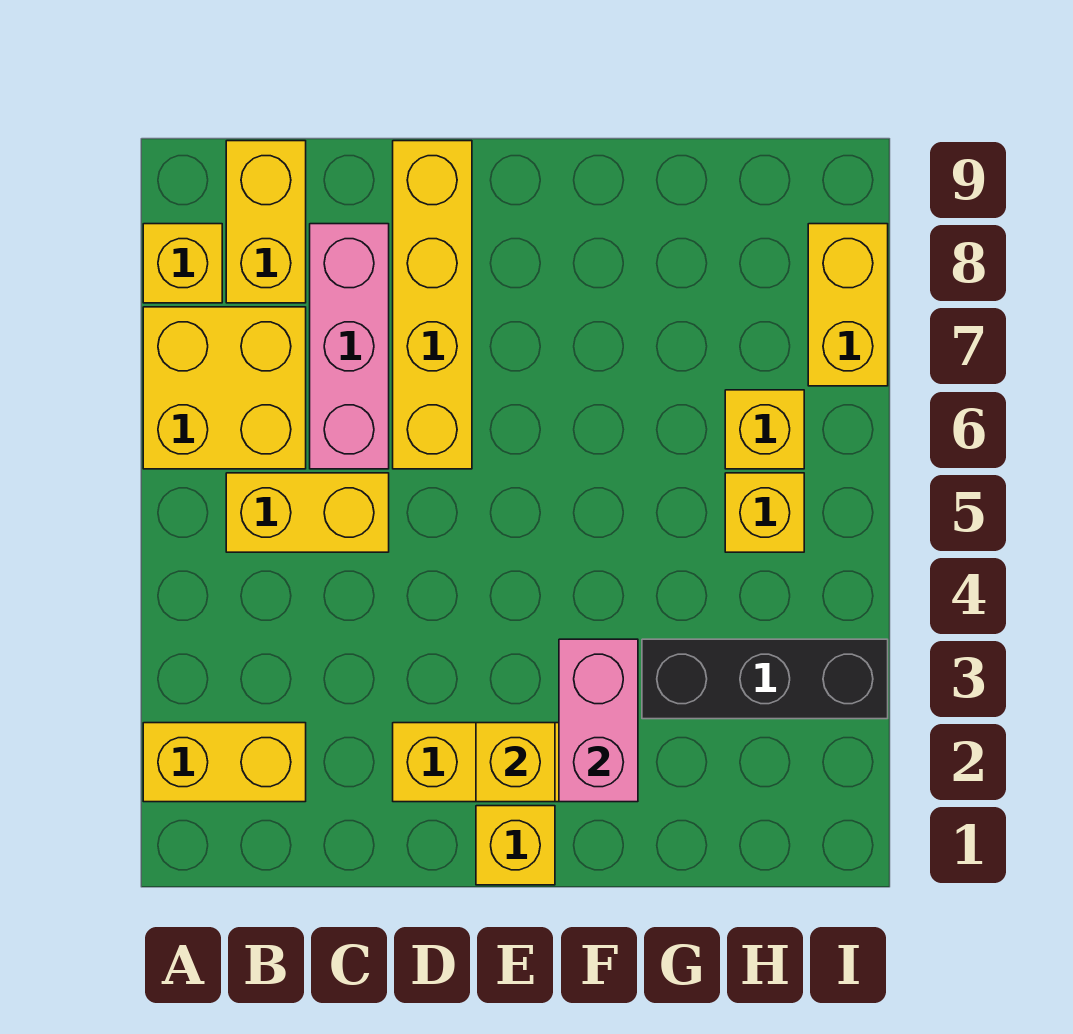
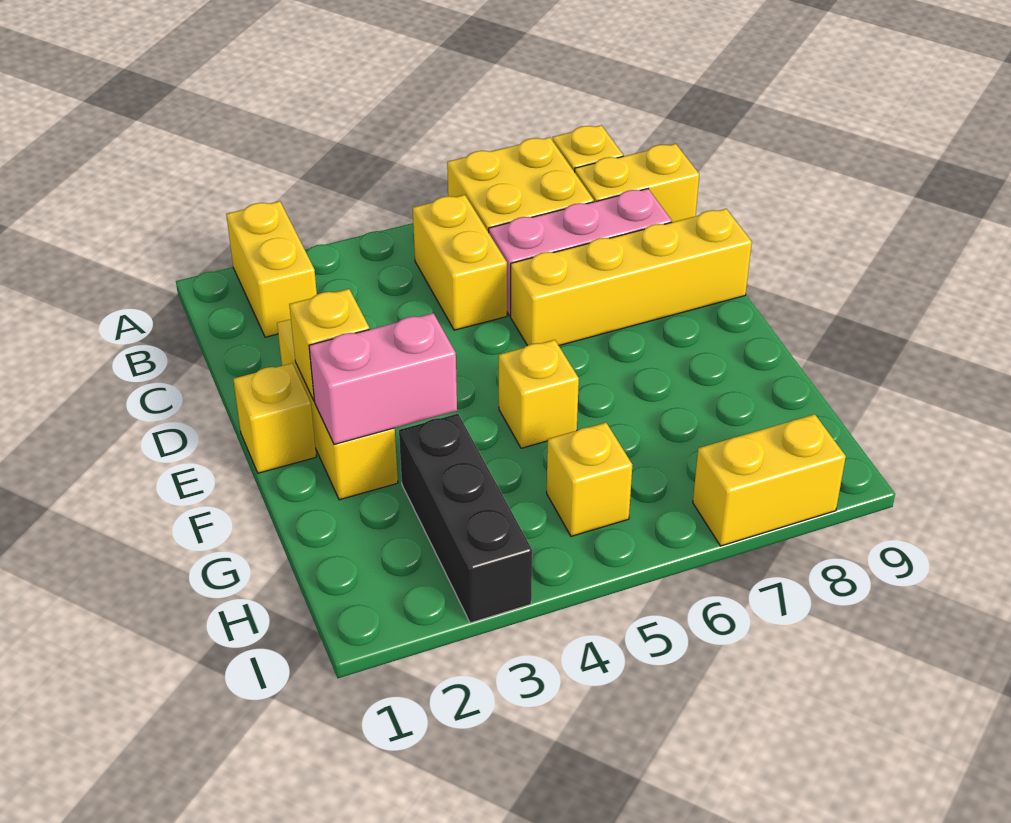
yellow 1x1 brick [725,390,804,469] -> yellow 1x1 brick moved to [499,340,579,448]

